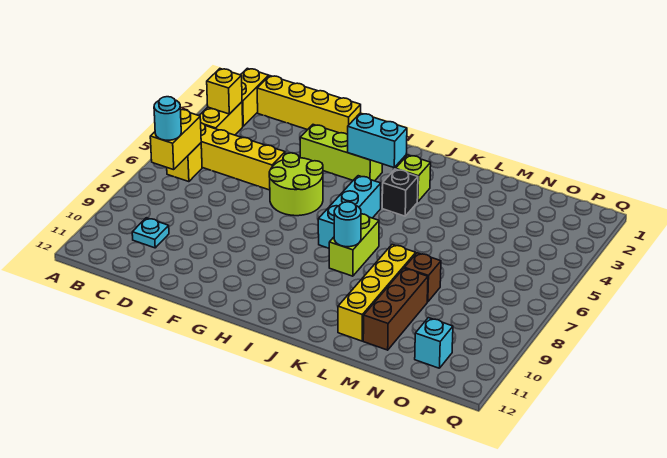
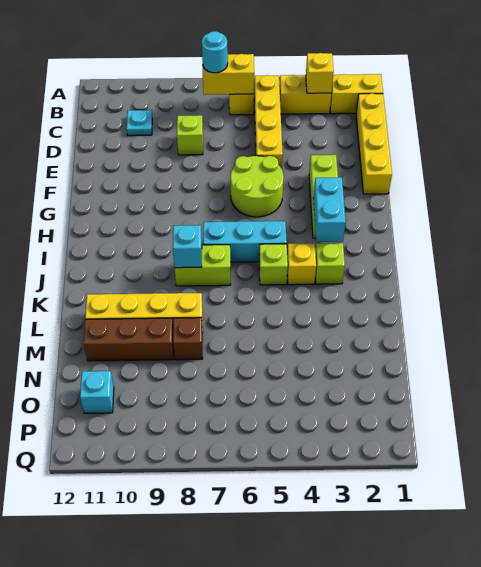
none -> lime 1x1 brick [177,115,203,155]
black 1x1 brick [382,169,418,216] -> yellow 1x1 brick [287,243,316,285]
none -> lime 1x1 brick [259,244,288,285]
cyan 1x1 round brick [334,202,361,247] -> cyan 1x1 brick [173,225,202,268]

